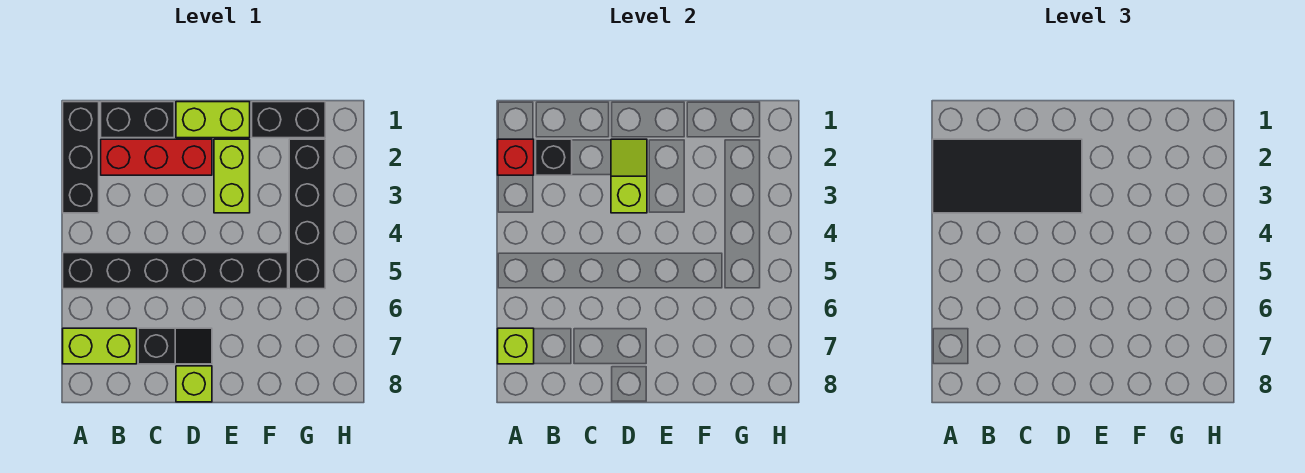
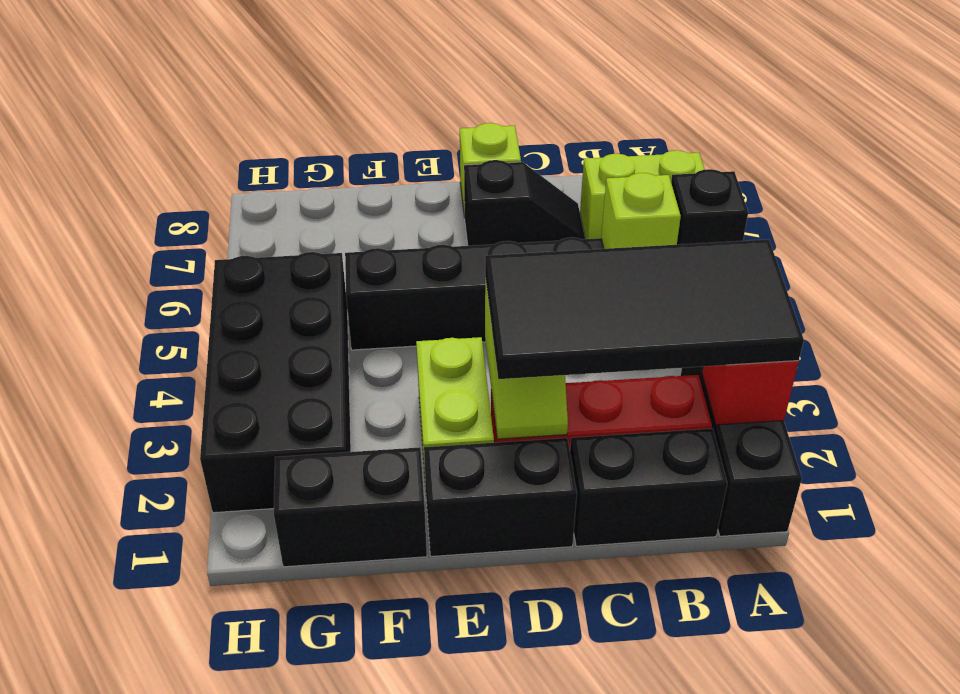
lime 1x1 brick [498,328,534,364] -> lime 1x1 brick moved to [601,173,681,249]
black 1x1 brick [536,139,572,175] -> black 1x1 brick moved to [671,169,748,245]
black 1x2 slope [138,328,212,364] -> black 1x2 slope turned to [464,160,585,246]
lime 1x2 brick [176,102,250,138] -> black 1x2 brick [424,438,577,557]
black 1x4 brick [289,139,325,289] -> black 2x4 brick [200,252,351,513]

